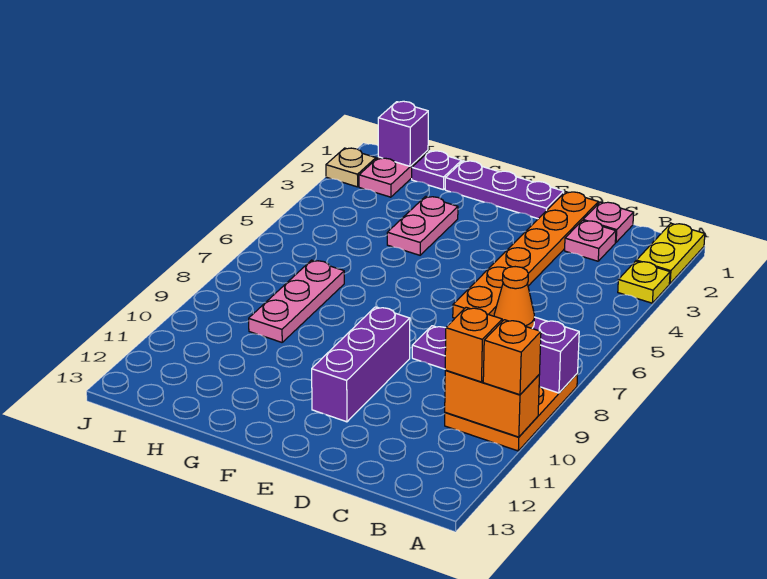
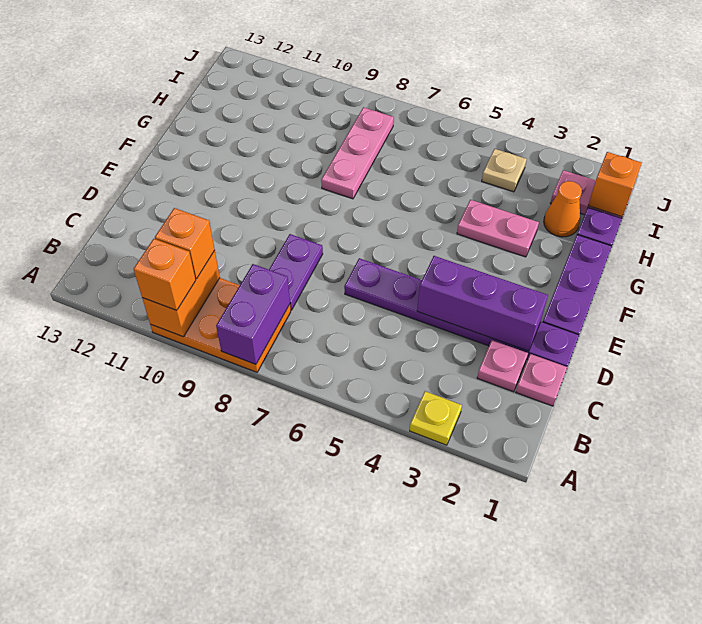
yellow 1x2 plate [636,224,705,284] -> none
orange 1x1 cone [494,267,534,328] -> orange 1x1 cone moved to [544,181,582,237]
orange 1x6 plate [453,192,598,318] -> purple 1x6 plate [344,258,579,367]
purple 1x3 brick [312,307,410,422] -> purple 1x3 brick moved to [417,256,548,351]
pink 1x3 plate [249,260,344,342] -> pink 1x3 plate turned to [321,107,394,199]
purple 1x1 brick [378,101,428,166] -> orange 1x1 brick [588,152,642,217]
tan 1x1 plate [326,148,376,187] -> tan 1x1 plate moved to [482,149,526,192]

